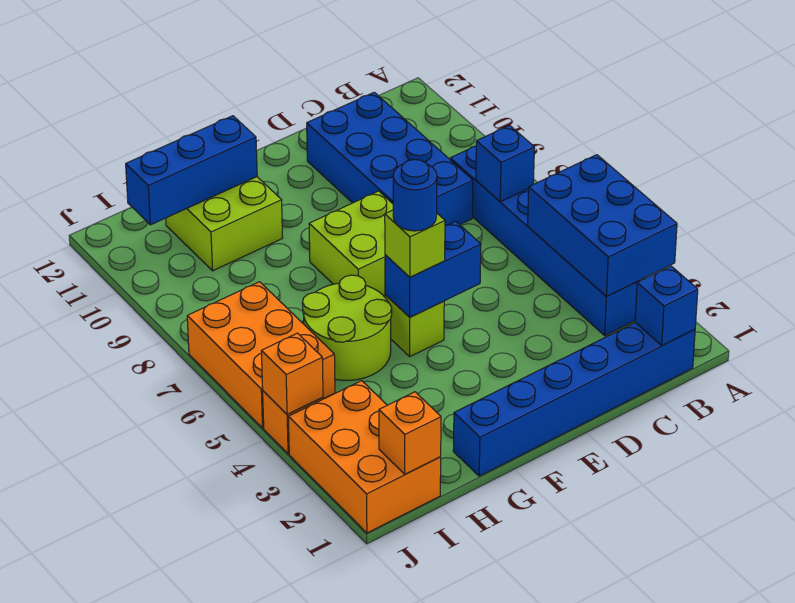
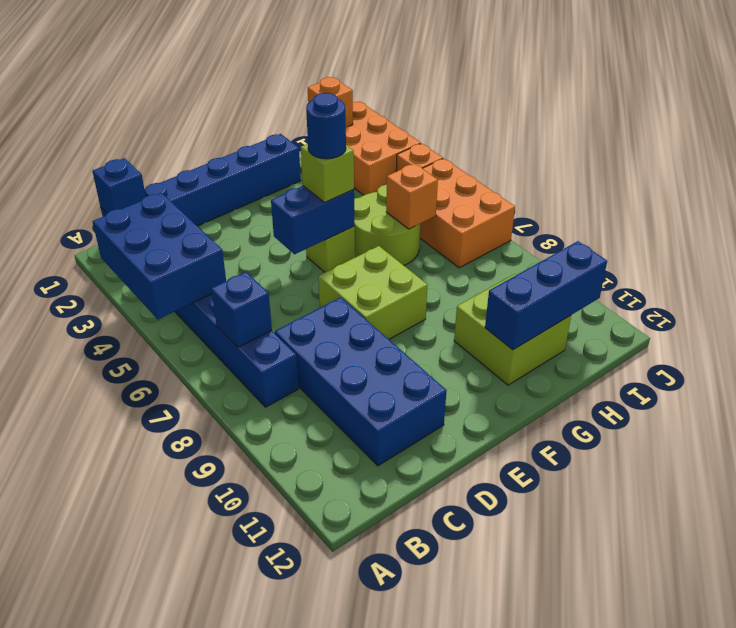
orange 1x1 brick [261,333,323,415] -> orange 1x1 brick moved to [386,163,438,229]

